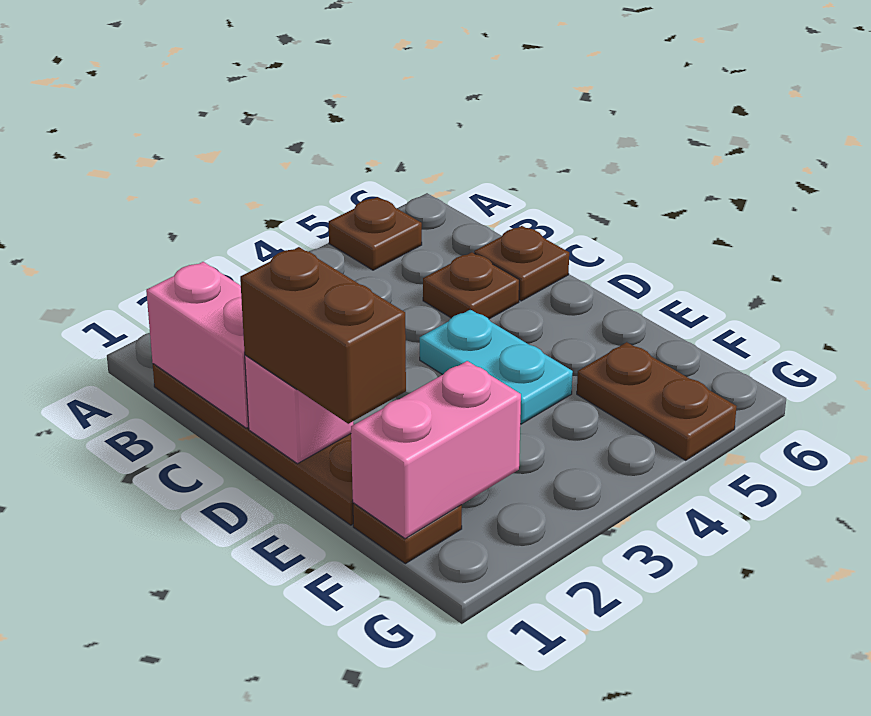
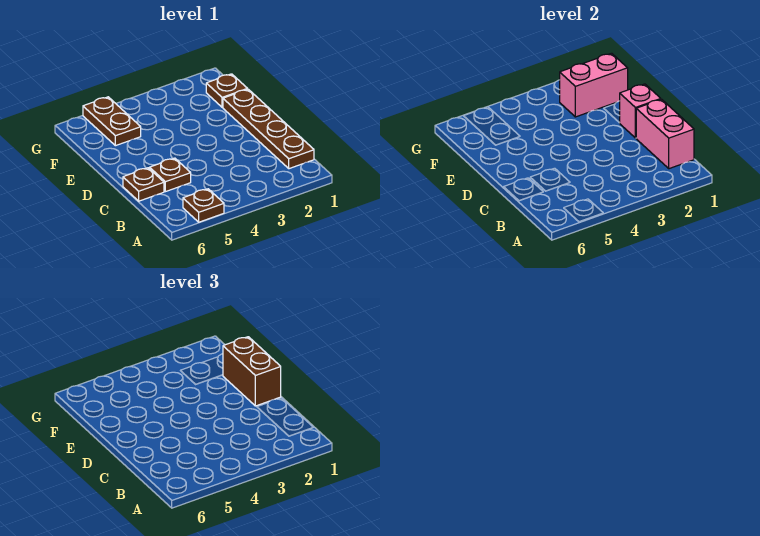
cyan 1x2 plate [420,309,573,424] -> none

